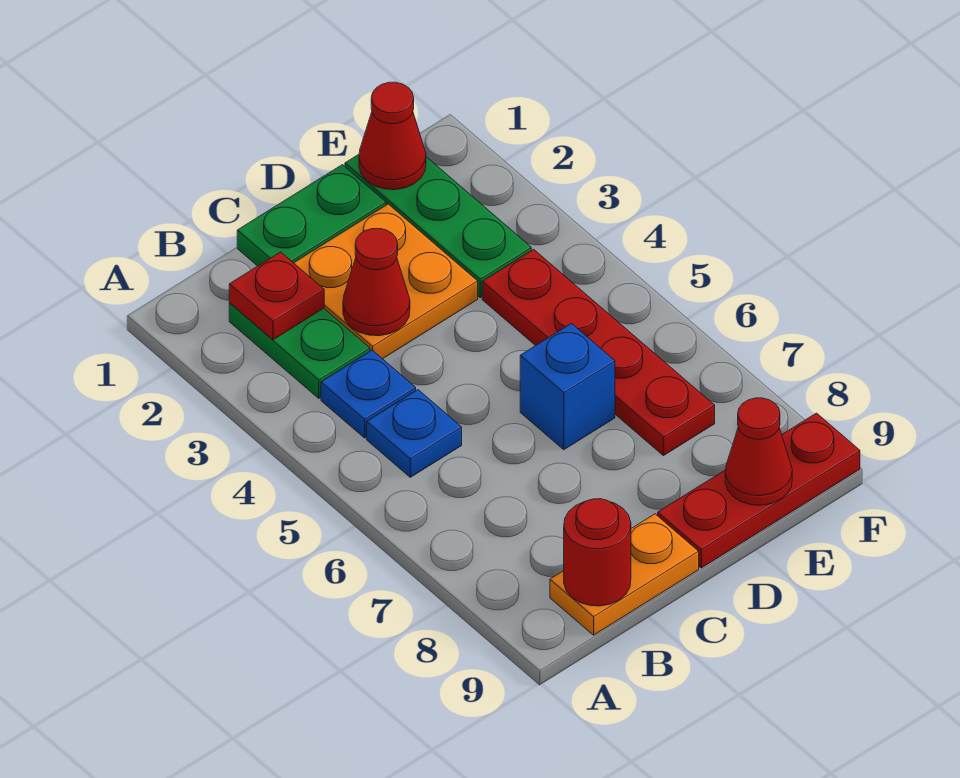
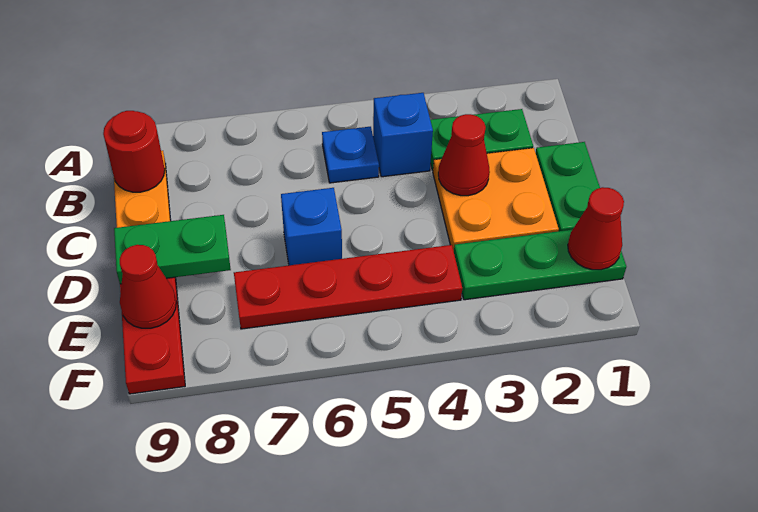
red 1x1 plate [229,252,324,340] -> none
blue 1x1 plate [321,350,416,438] -> blue 1x1 brick [373,93,433,177]
none -> green 1x2 plate [114,215,231,284]

